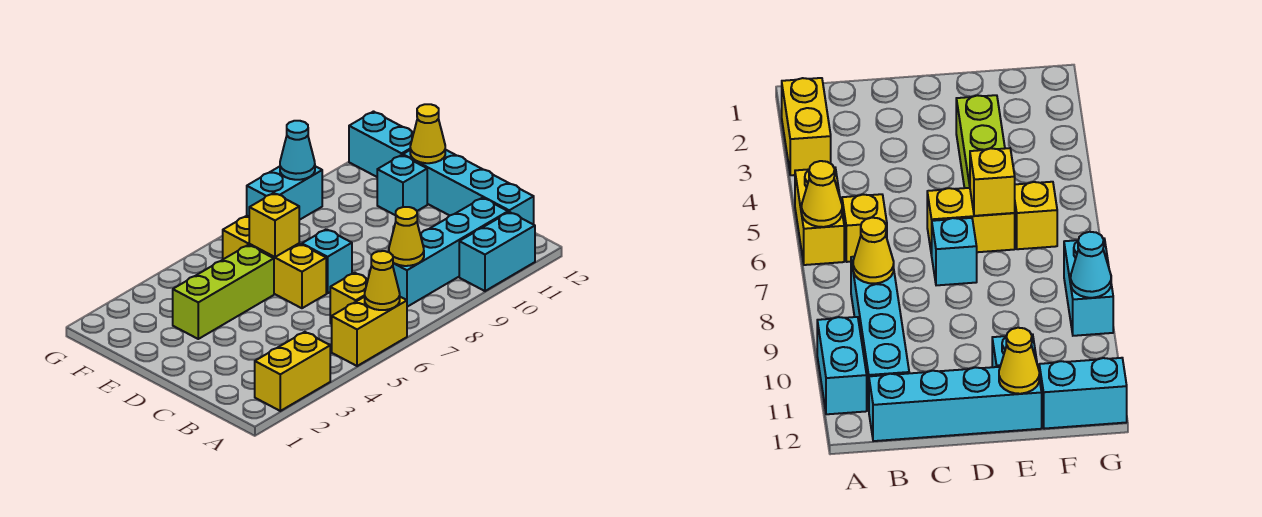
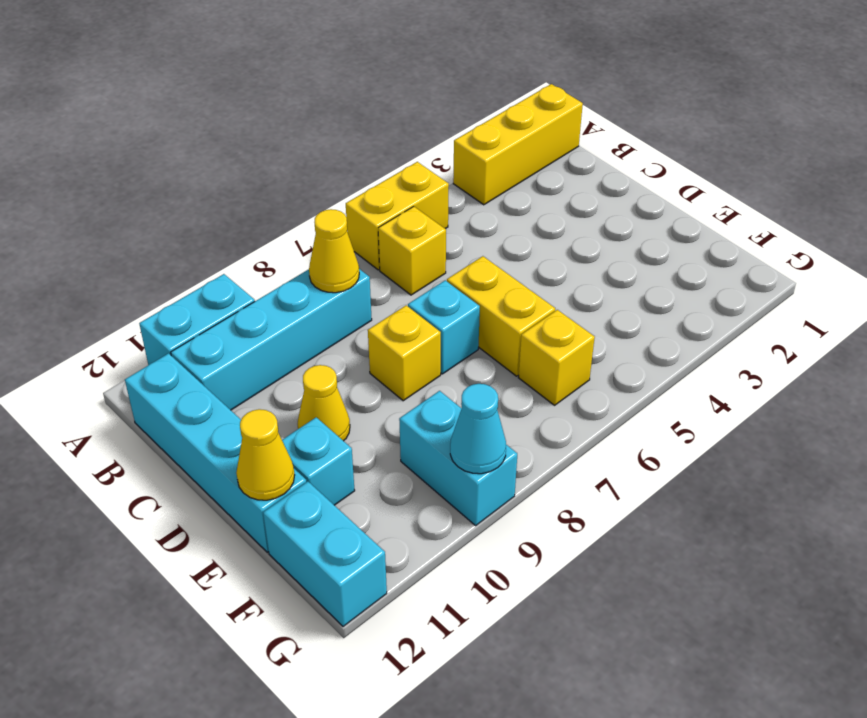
yellow 1x2 brick [255,332,330,411] -> yellow 1x3 brick [453,84,583,205]
yellow 1x1 cone [365,251,400,310] -> yellow 1x1 cone moved to [298,365,350,441]
lime 1x3 brick [173,245,274,339] -> none
yellow 1x1 brick [249,193,299,257] -> yellow 1x1 brick moved to [368,305,441,401]
cyan 1x2 brick [247,166,322,220] -> cyan 1x2 brick turned to [399,391,517,526]

